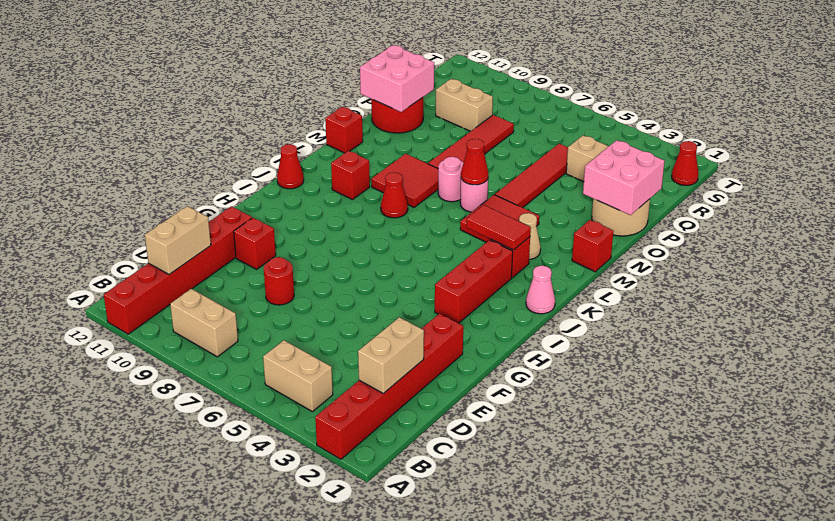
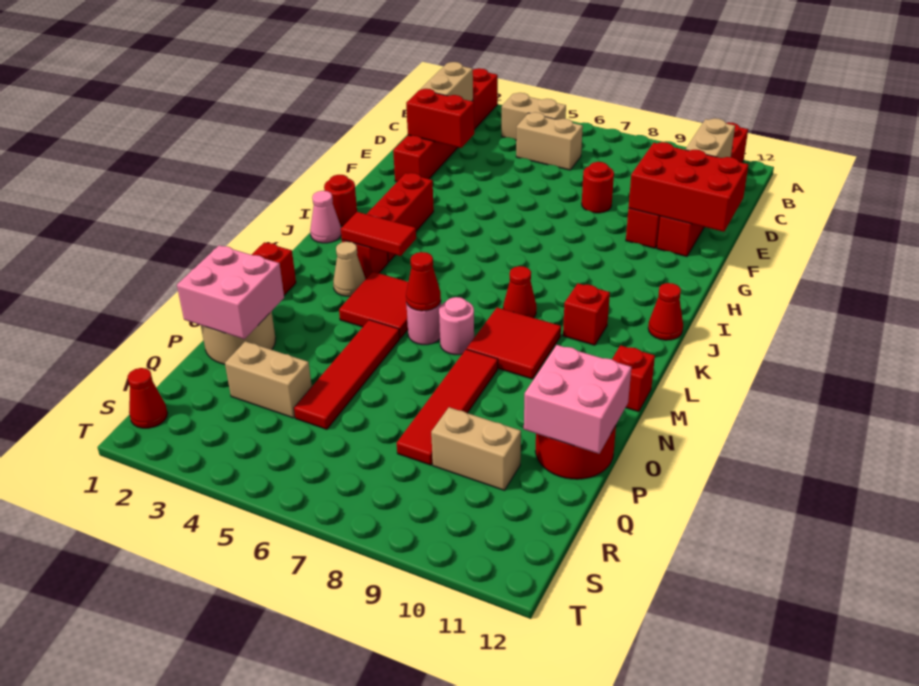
tan 1x2 brick [170,289,238,357] -> tan 1x2 brick moved to [516,112,583,170]
none -> red 1x2 brick [406,89,474,148]
none -> red 2x3 brick [628,142,748,232]
none -> red 1x1 round brick [324,175,357,226]

